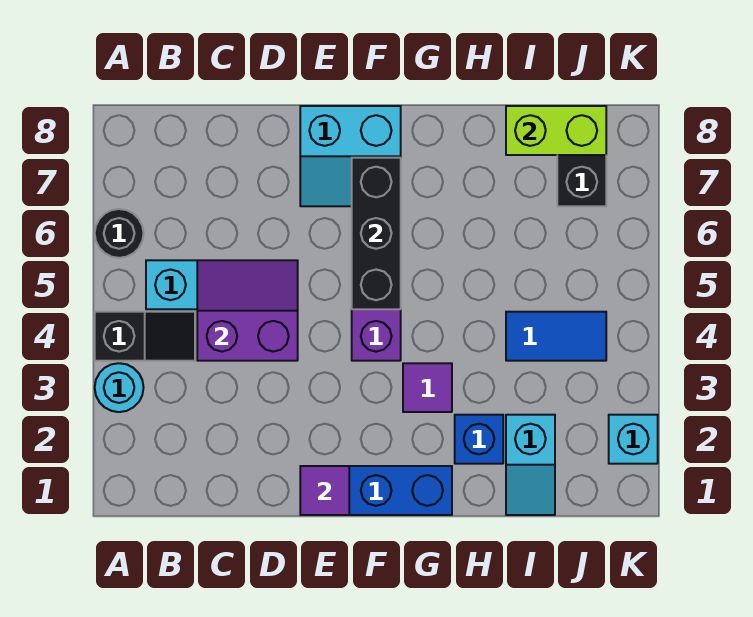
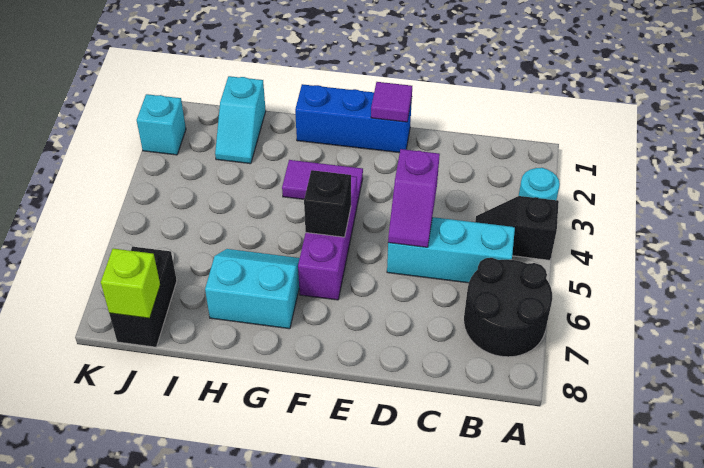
black 1x1 round brick [95,209,144,258] -> black 2x2 round brick [464,258,552,357]
purple 2x2 slope [197,260,298,361] -> purple 1x2 slope [388,149,440,247]
cyan 2x2 slope [300,106,401,206] -> cyan 2x2 slope moved to [205,249,300,329]
black 1x3 brick [352,158,401,309] -> black 1x1 brick [304,170,351,237]
purple 1x1 tile [403,363,452,412] -> purple 1x2 tile [282,160,363,204]
blue 1x1 brick [455,415,503,464] -> none
cyan 1x2 slope [506,415,555,515] -> cyan 1x2 slope turned to [215,76,266,164]
blue 1x2 tile [506,312,606,361] -> none
lime 1x2 brick [506,106,606,155] -> lime 1x1 brick [101,249,160,318]

